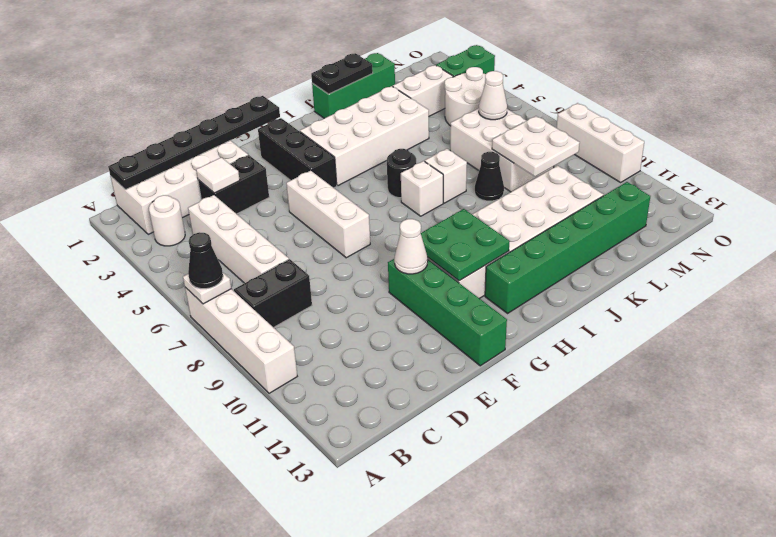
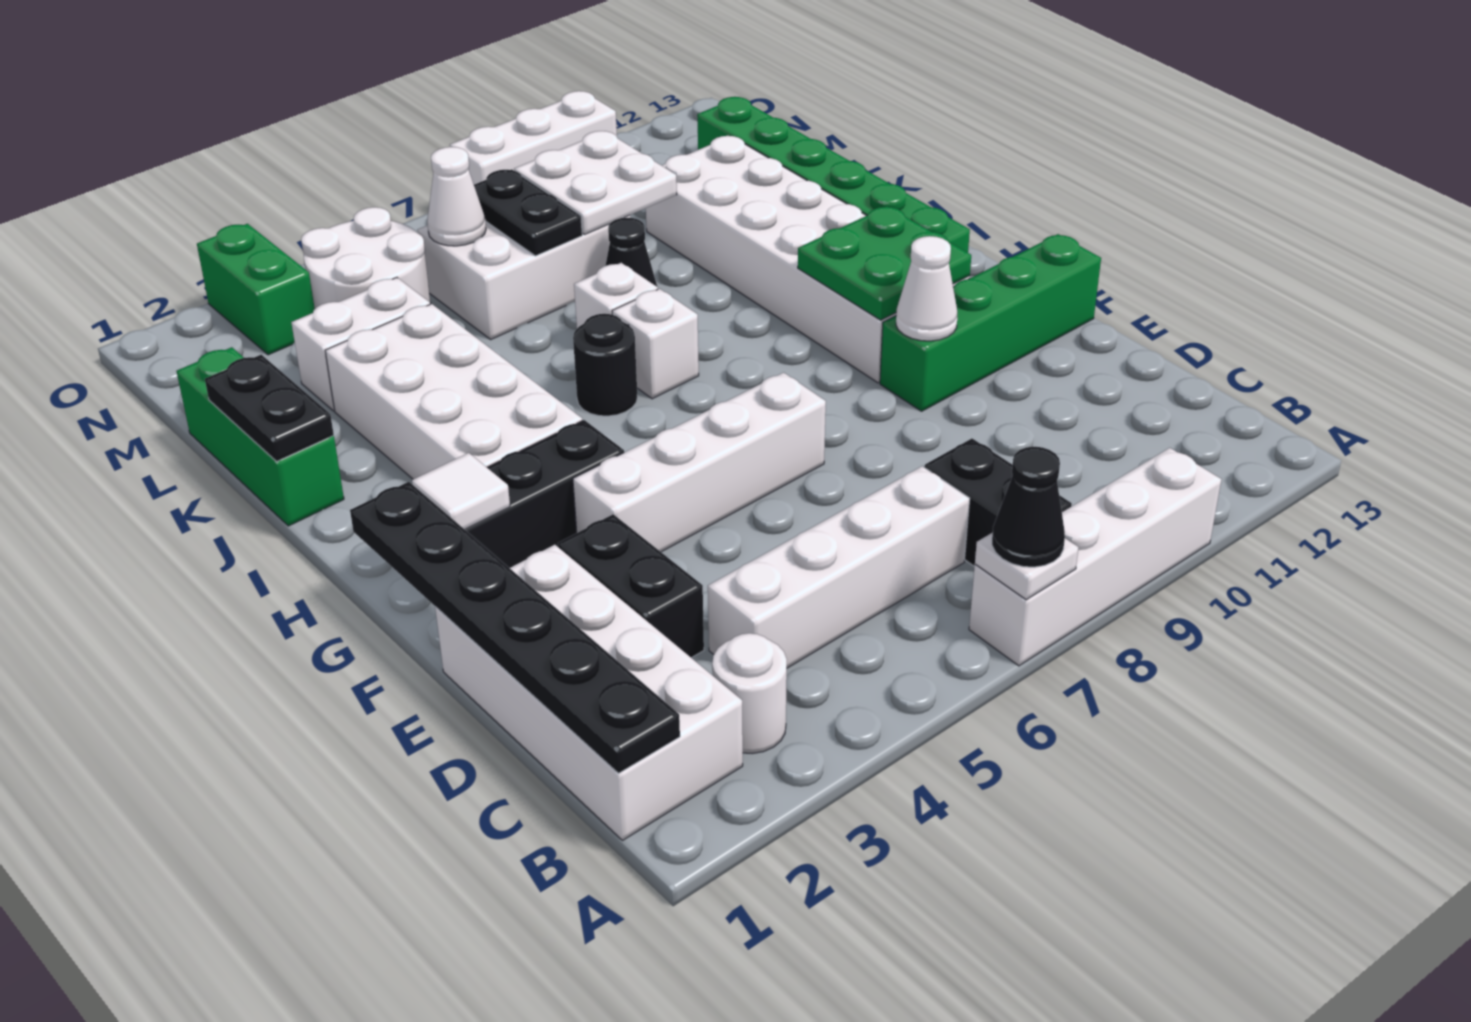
white 1x1 tile [196,157,240,193] -> white 1x1 tile moved to [412,453,510,529]
white 1x3 brick [286,171,370,258] -> white 1x4 brick [573,373,826,552]
white 1x2 brick [393,65,453,116] -> white 1x2 brick turned to [291,278,430,411]
none -> black 1x2 plate [474,169,582,256]

